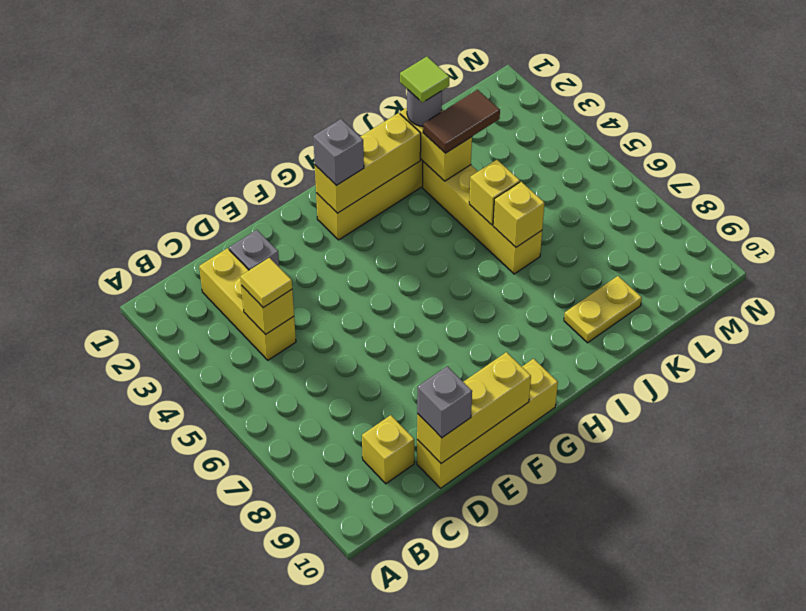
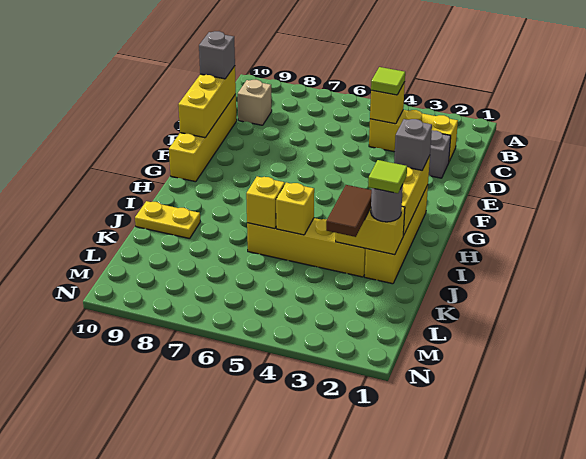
yellow 1x1 tile [240,258,292,308] -> lime 1x1 tile [371,67,405,95]
yellow 1x1 brick [362,415,414,484] -> tan 1x1 brick [238,80,272,125]
yellow 1x2 plate [564,276,642,343] -> yellow 1x2 plate turned to [135,201,200,239]

